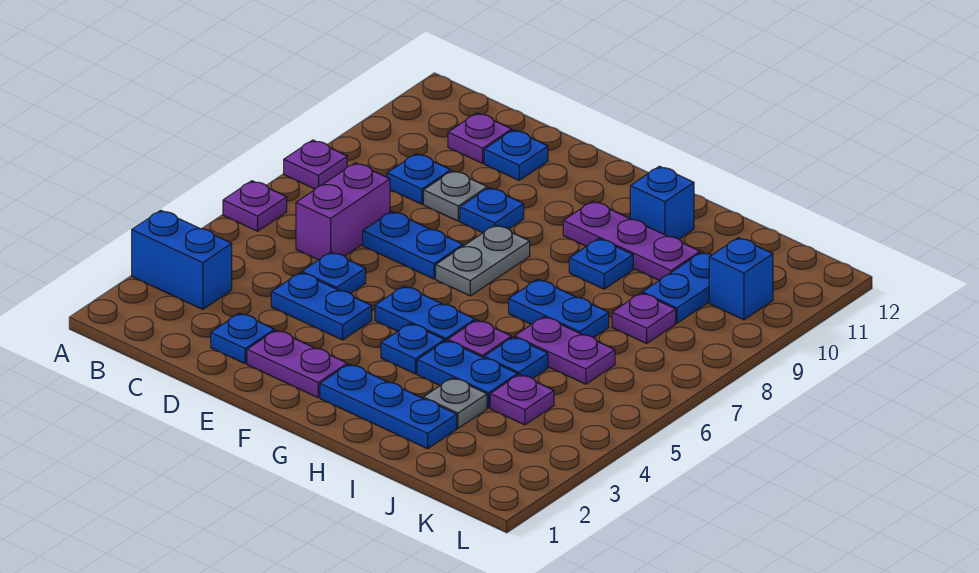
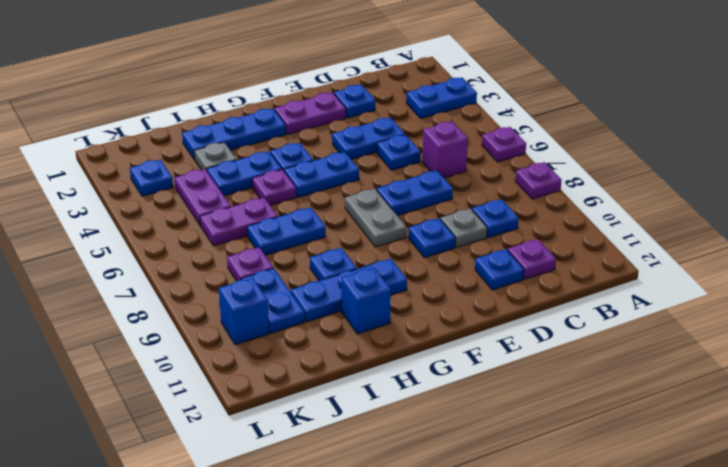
blue 1x2 brick [132,210,232,309] -> blue 1x2 plate [406,78,477,118]
purple 1x2 brick [296,163,390,260] -> purple 1x1 brick [422,121,468,178]
purple 1x3 plate [563,201,700,280] -> blue 1x3 plate [291,259,407,322]
blue 1x1 plate [484,337,548,378] -> blue 1x1 plate moved to [130,160,173,196]
purple 1x1 plate [490,374,554,425] -> purple 1x2 plate [174,169,231,226]

